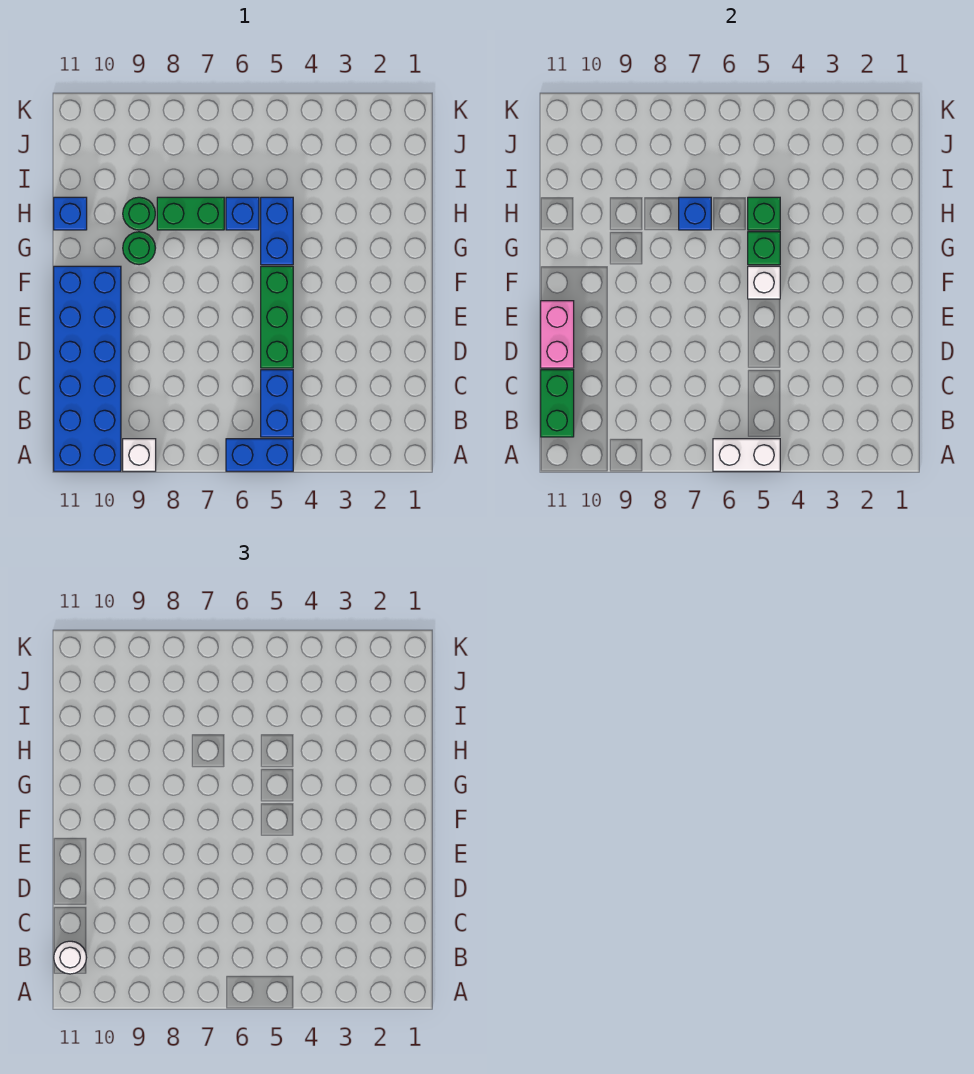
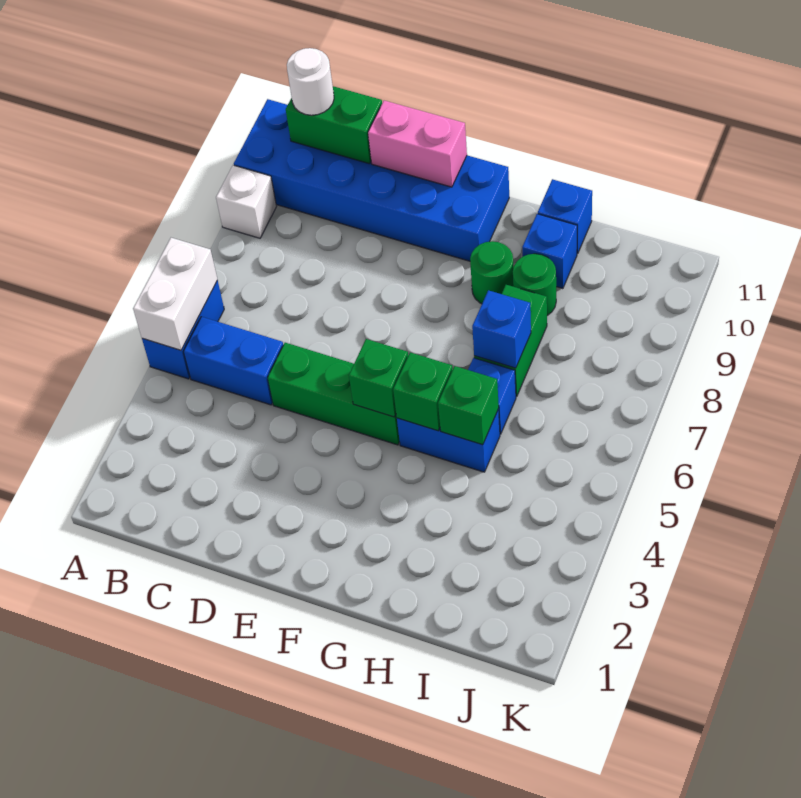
white 1x1 brick [748,266,780,299] -> green 1x1 brick [349,339,408,417]
none -> blue 1x1 brick [522,214,577,289]

